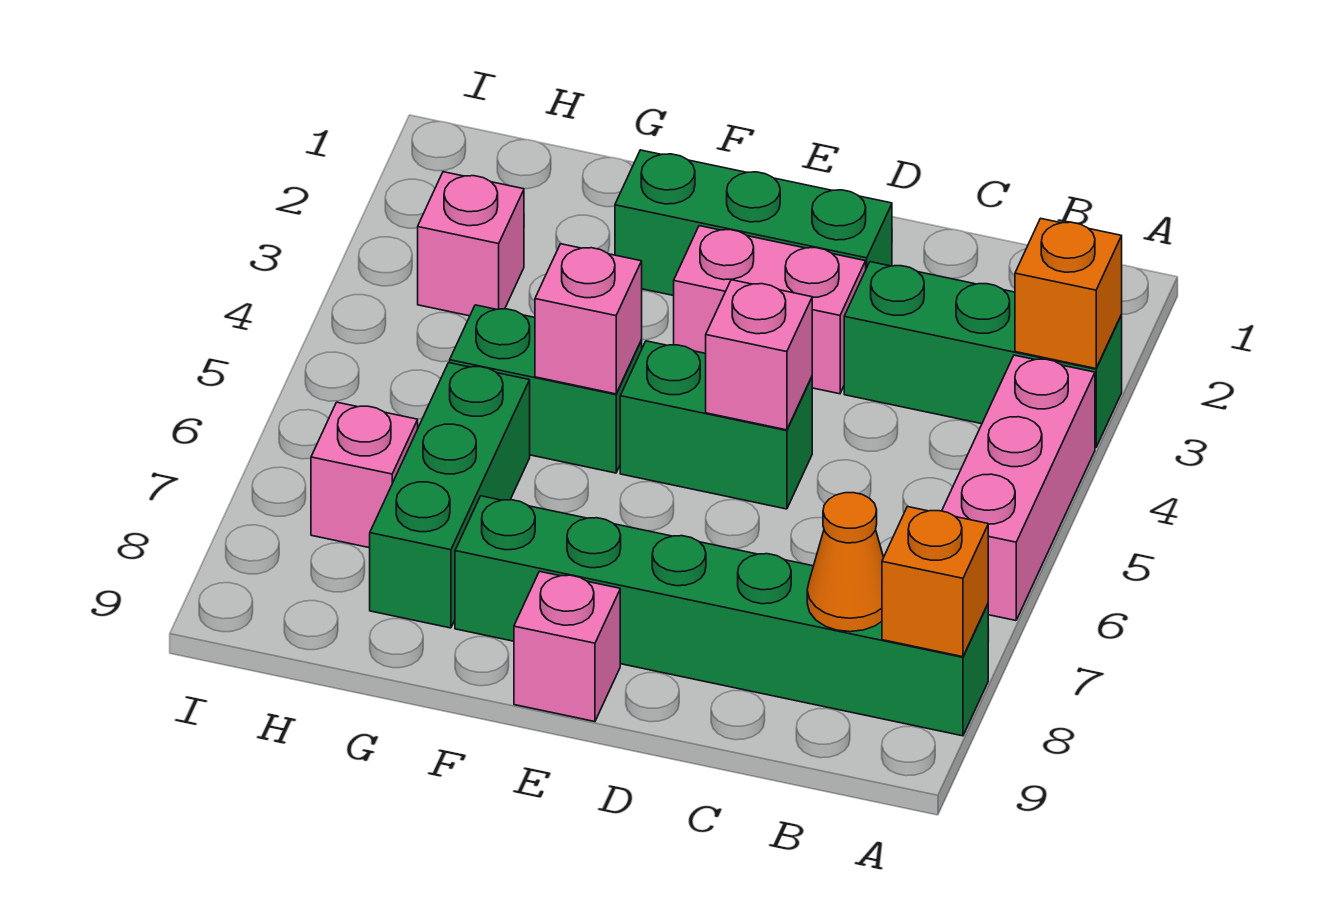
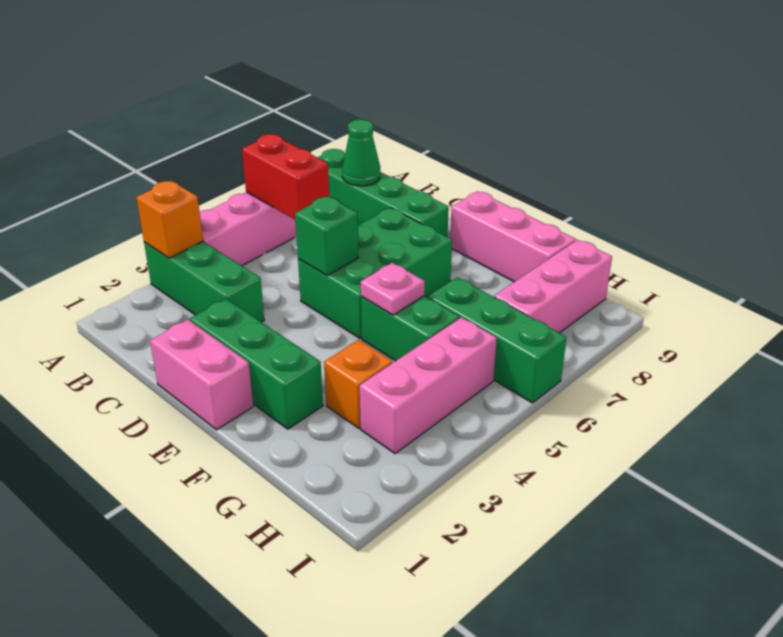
none -> red 1x2 brick [242,134,329,219]
green 1x6 brick [455,496,988,736] -> green 1x4 brick [317,149,449,237]
orange 1x1 brick [882,507,988,657] -> orange 1x1 brick moved to [324,340,392,428]
orange 1x1 cone [807,493,884,632] -> green 1x1 cone [342,119,380,186]
pink 1x2 brick [674,226,866,394] -> pink 1x2 brick moved to [150,320,253,430]
green 1x2 brick [620,341,812,509] -> green 2x3 brick [298,208,452,339]
pink 1x1 brick [706,280,812,430] -> green 1x1 brick [295,196,359,275]
pink 1x1 brick [514,571,620,722] -> pink 1x3 brick [450,191,576,282]
pink 1x1 brick [535,244,642,394] -> pink 1x1 plate [361,263,425,315]
green 1x3 brick [370,363,530,628] -> green 1x3 brick turned to [428,277,566,403]
pink 1x1 brick [418,172,524,316] -> pink 1x3 brick [360,317,497,454]
pink 1x1 brick [311,402,418,548] -> pink 1x3 brick [494,240,612,333]

